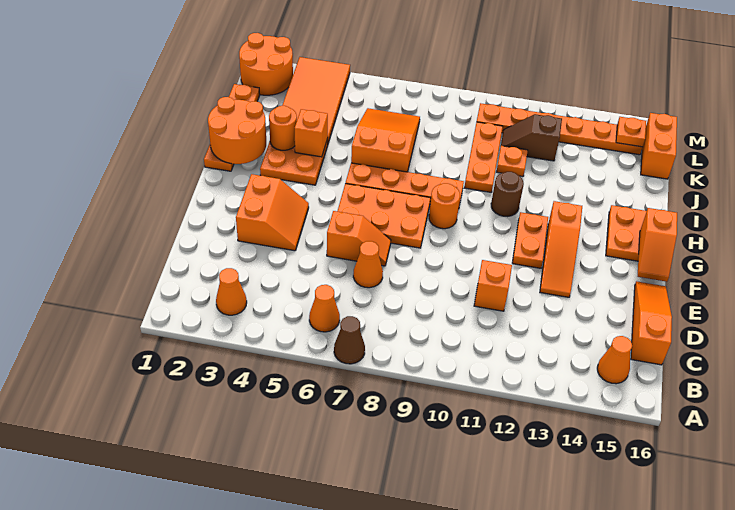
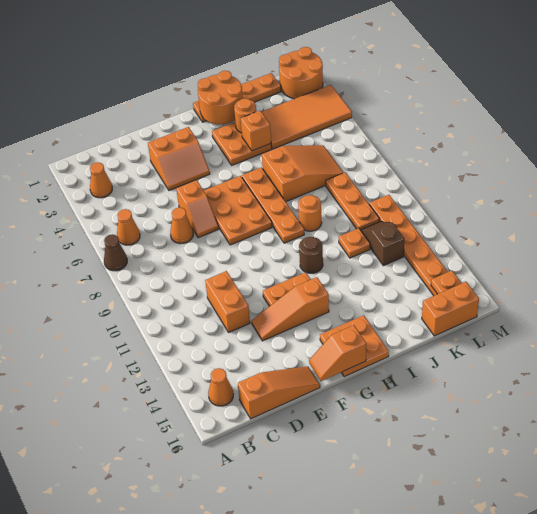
orange 1x1 brick [474,260,512,311] -> orange 1x2 brick [205,271,250,333]
orange 1x1 round brick [429,183,460,229] -> orange 1x1 round brick moved to [298,195,322,231]
orange 1x3 plate [464,122,503,192] -> orange 1x3 plate turned to [326,173,380,230]

